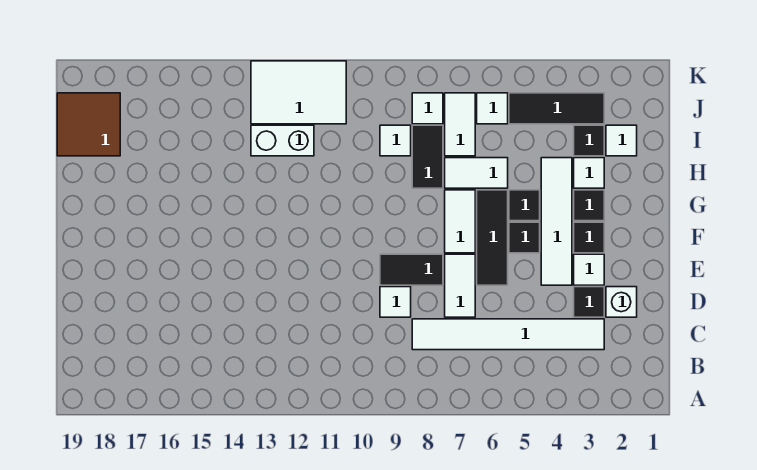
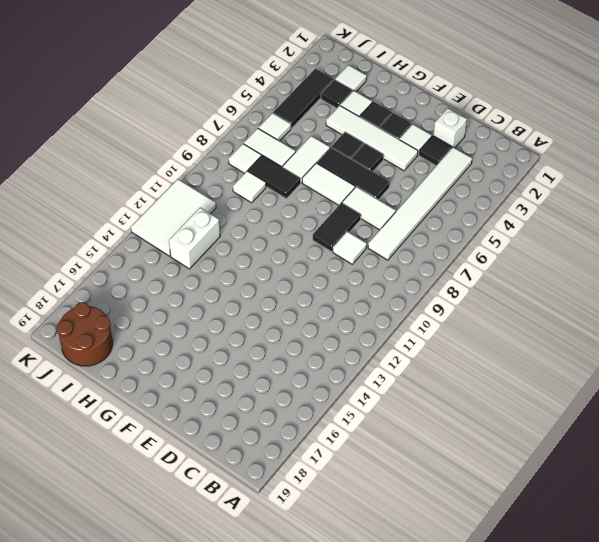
brown 2x2 tile [57,93,120,156] -> brown 2x2 round brick [57,302,113,366]

